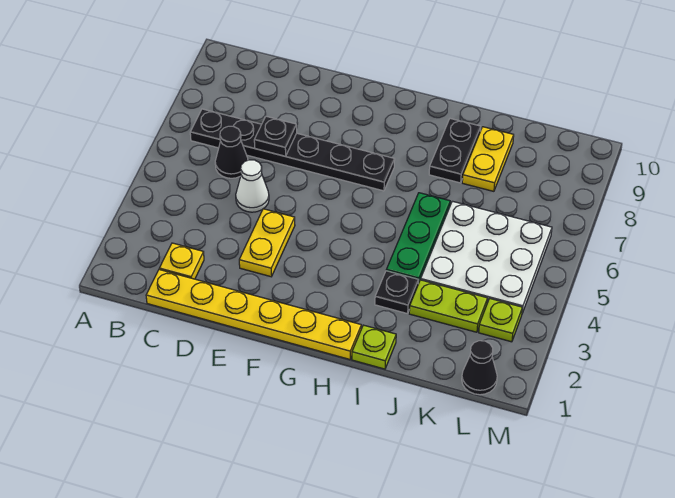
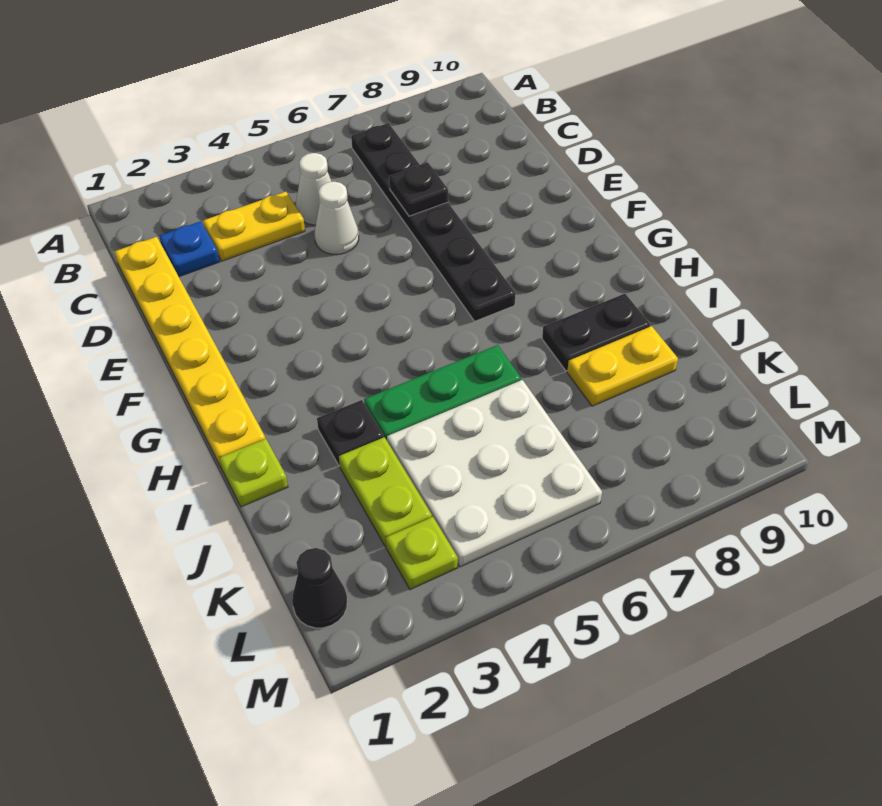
yellow 1x1 plate [159,243,204,279] -> blue 1x1 plate [159,221,219,277]
none -> white 1x1 cone [296,153,331,225]
black 1x1 cone [215,126,248,178] -> none
yellow 1x2 plate [239,209,295,277] -> yellow 1x2 plate moved to [203,192,305,261]

